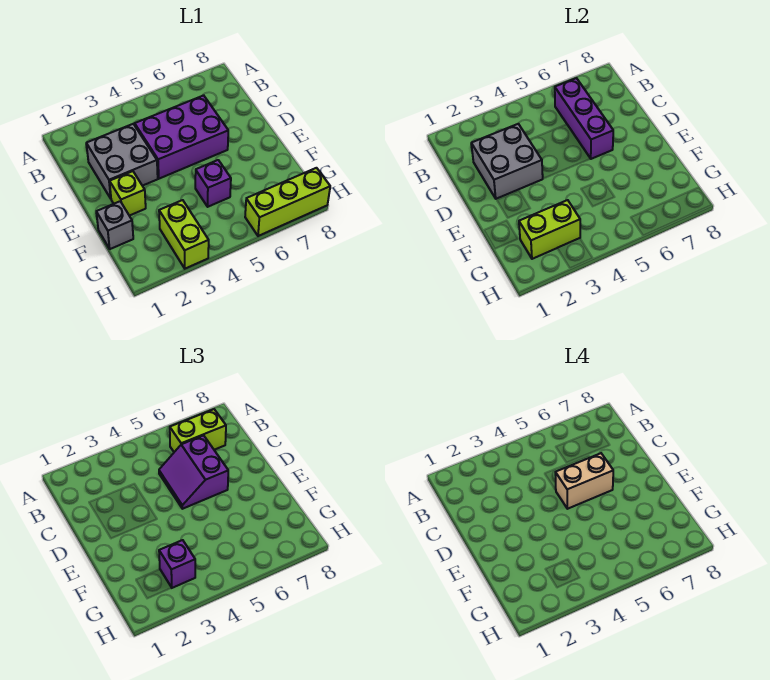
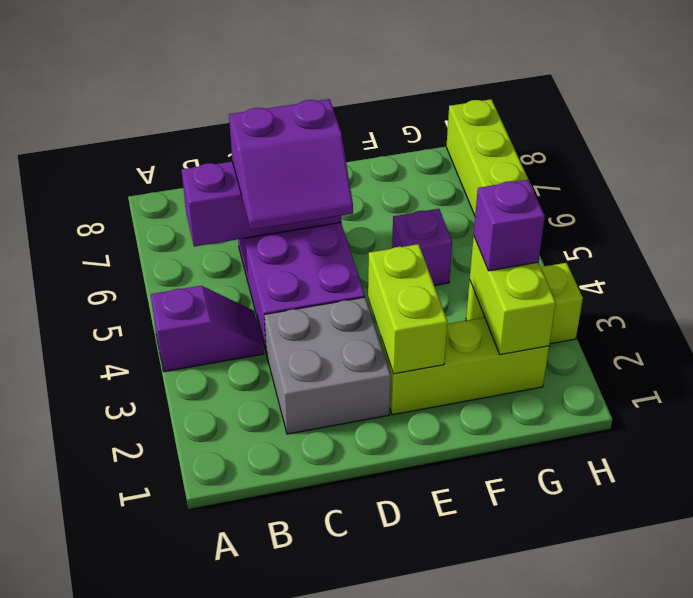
none -> purple 1x2 slope [151,286,264,372]
lime 1x2 brick [170,409,226,452] -> lime 1x2 brick moved to [368,244,447,374]
grey 2x2 brick [471,124,543,199] -> none
tan 1x2 brick [555,453,613,509] -> none
lime 1x1 brick [110,171,146,216] -> lime 1x3 brick [381,317,549,415]
grey 1x1 brick [96,201,133,249] -> none

